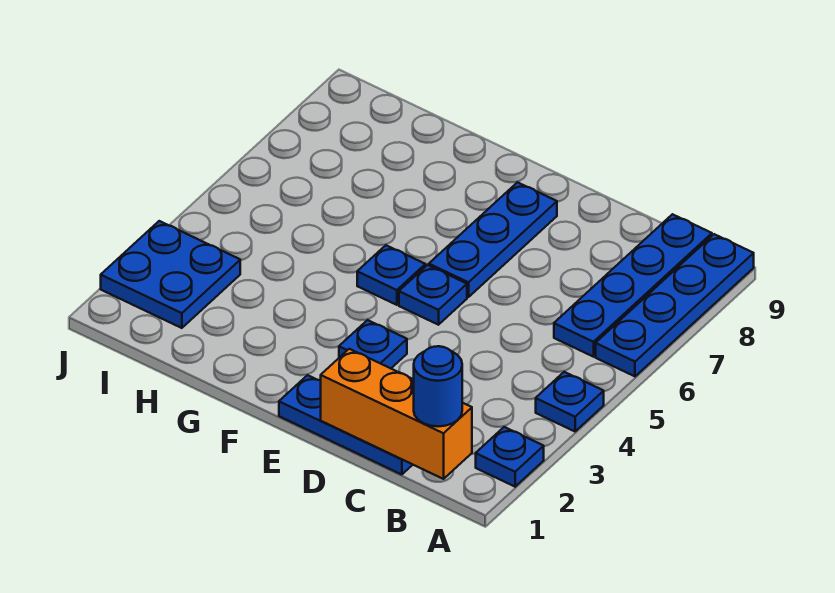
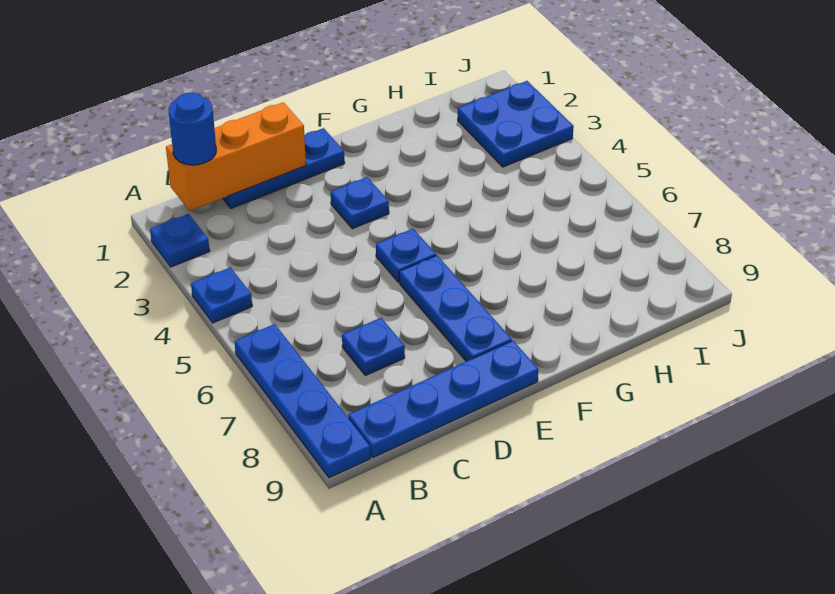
blue 1x4 plate [554,214,712,357] -> blue 1x4 plate turned to [348,341,538,458]
blue 1x1 plate [357,245,425,305] -> blue 1x1 plate moved to [342,318,405,376]

